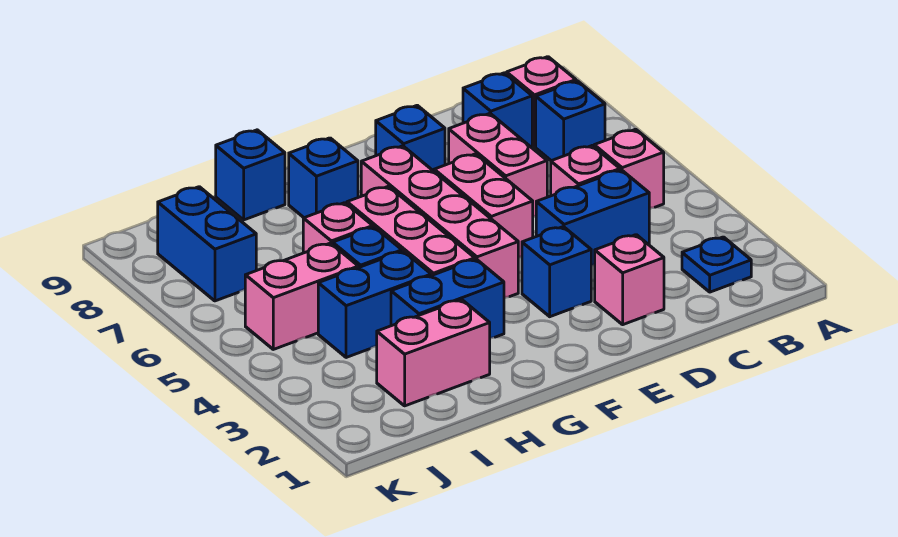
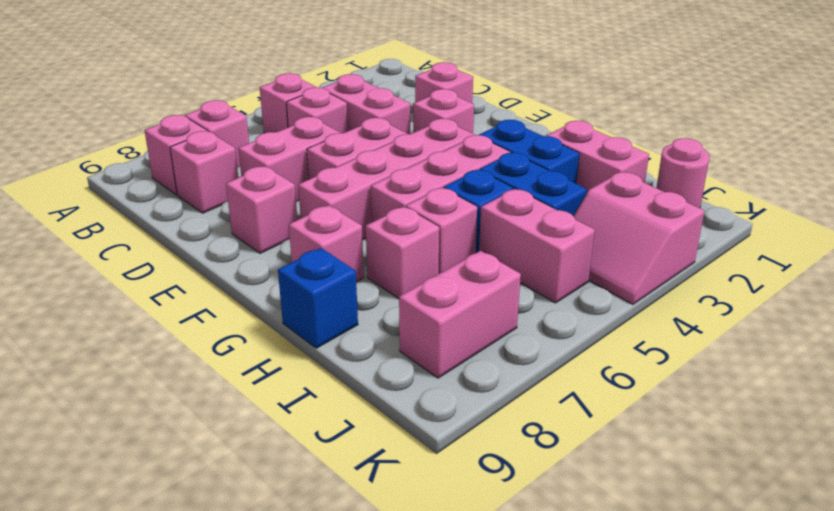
blue 1x1 plate [682,237,751,292] -> none
blue 1x1 brick [536,81,605,161] -> pink 1x1 brick [185,100,249,167]
blue 1x2 brick [536,170,649,265] -> pink 1x2 brick [323,74,410,134]
blue 1x1 brick [463,73,532,148] -> pink 1x1 brick [170,131,238,213]
blue 1x1 brick [522,227,591,317] -> pink 1x1 brick [413,89,474,134]
blue 1x1 brick [376,105,445,171] -> pink 1x1 brick [226,166,297,253]
blue 1x1 brick [289,138,358,218] -> pink 1x1 brick [289,205,364,282]
none -> pink 1x1 brick [366,207,439,298]
none -> pink 1x1 round brick [657,138,710,208]
none -> pink 2x2 slope [574,172,704,304]
blue 1x2 brick [158,187,256,301] -> pink 1x2 brick [399,251,521,378]

